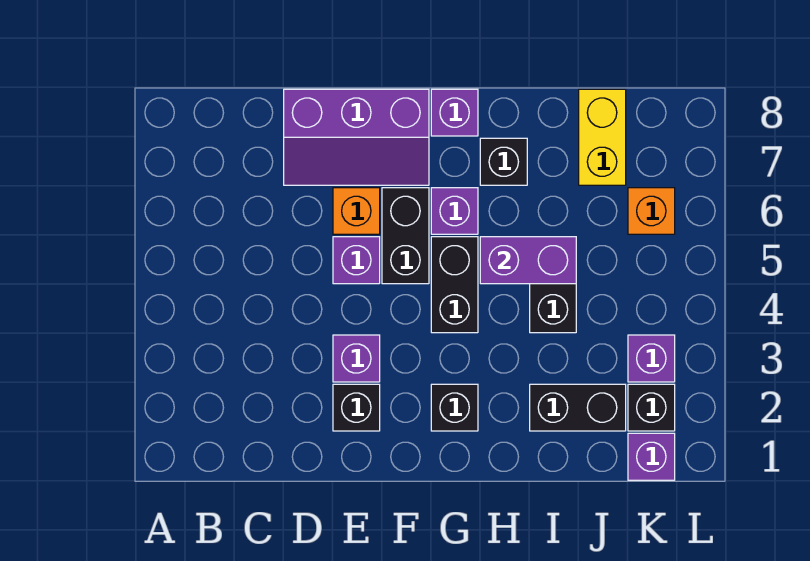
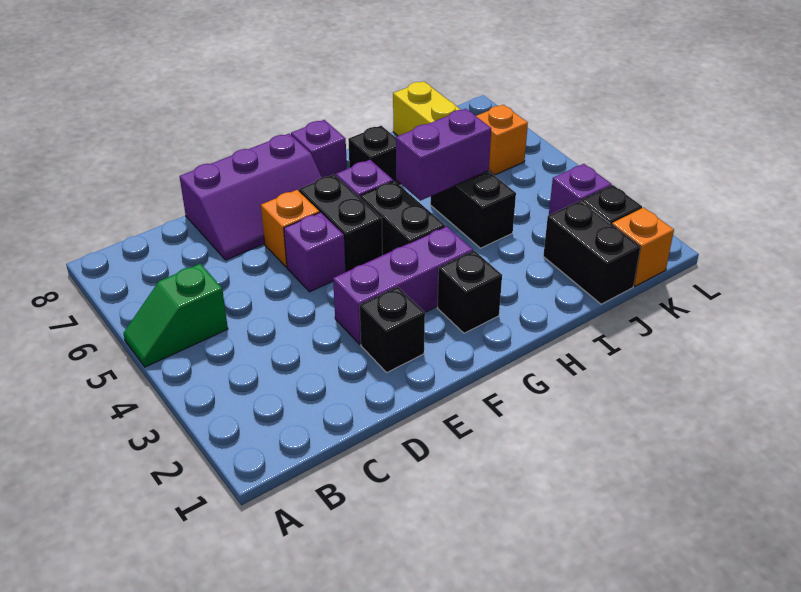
none -> green 1x2 slope [123,264,228,367]
purple 1x1 brick [333,335,380,382] -> purple 1x3 brick [333,226,473,344]
black 1x2 brick [530,384,626,431] -> black 1x2 brick turned to [543,201,640,304]
purple 1x1 brick [628,433,675,480] -> orange 1x1 brick [612,208,674,287]

